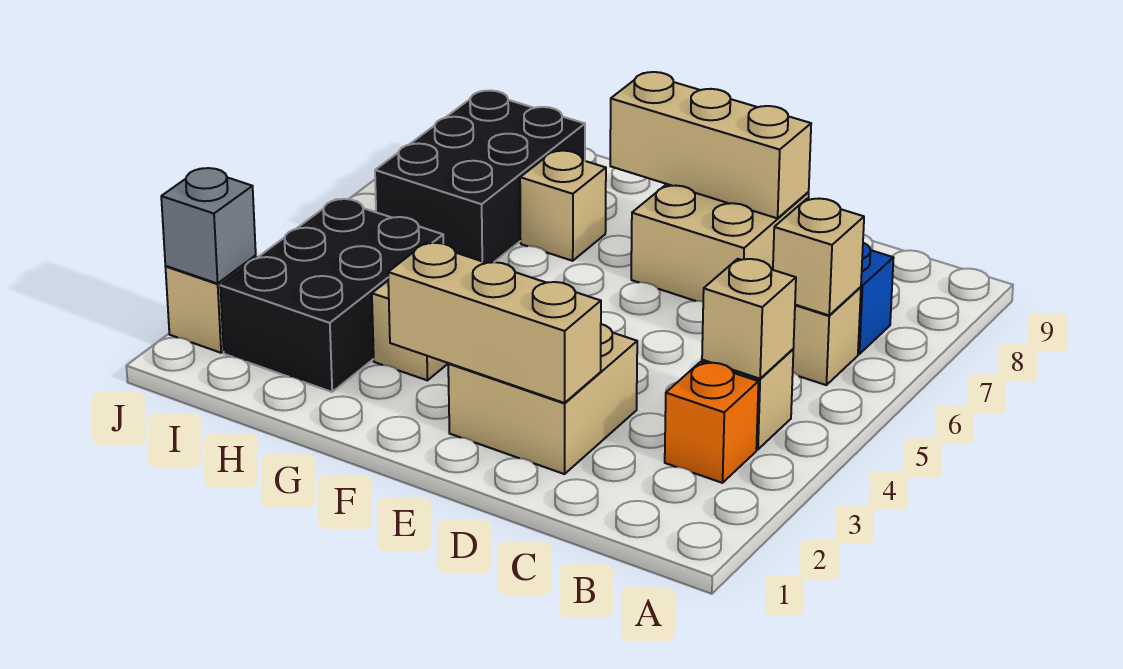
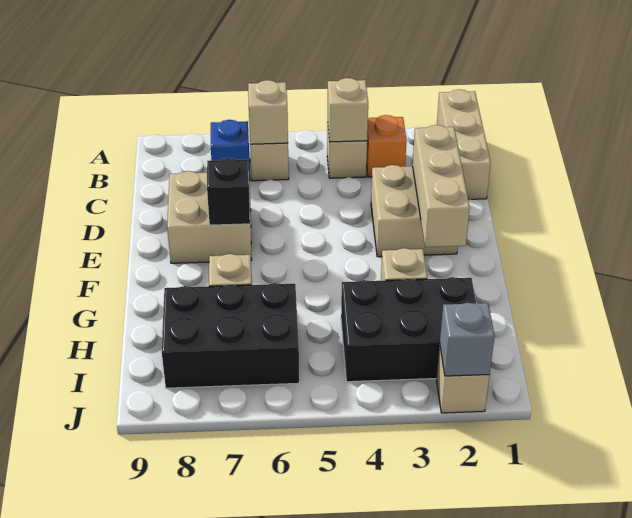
tan 1x3 brick [610,72,811,218] -> tan 1x3 brick moved to [437,89,491,200]
none -> black 1x1 brick [207,158,250,225]

